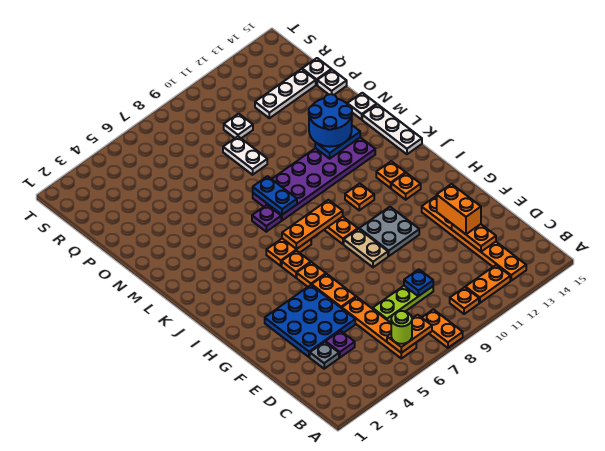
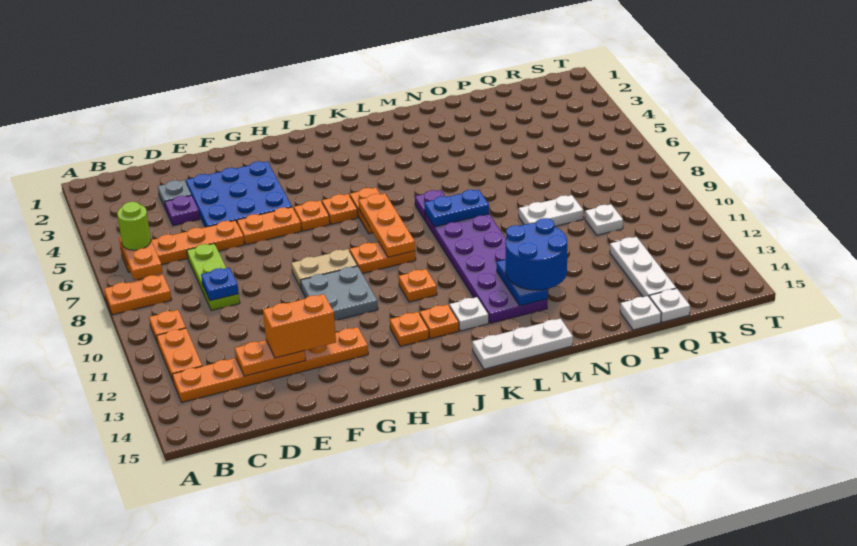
white 1x1 plate [347,93,377,119] -> white 1x1 plate moved to [450,297,489,331]

